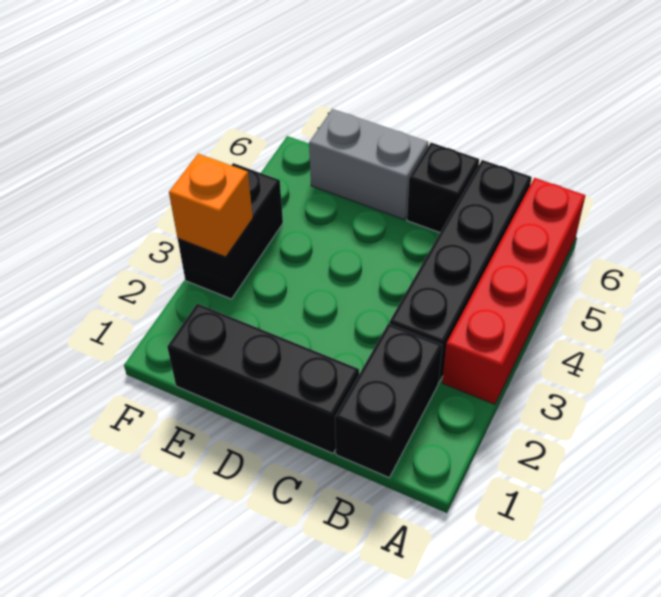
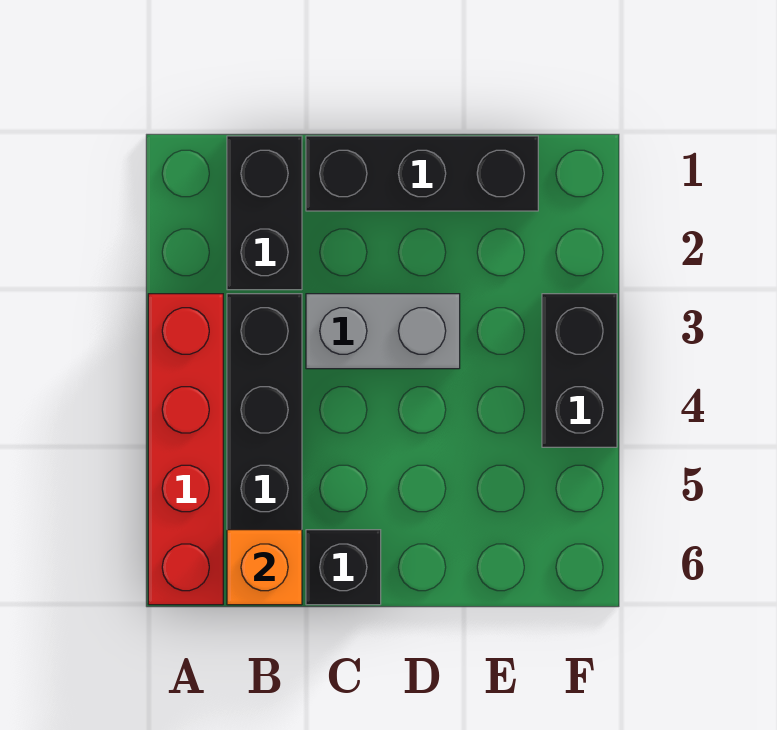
grey 1x2 brick [309,109,428,220] -> grey 1x2 brick moved to [306,294,460,369]
orange 1x1 brick [169,154,253,257] -> orange 1x1 brick moved to [227,530,302,605]

